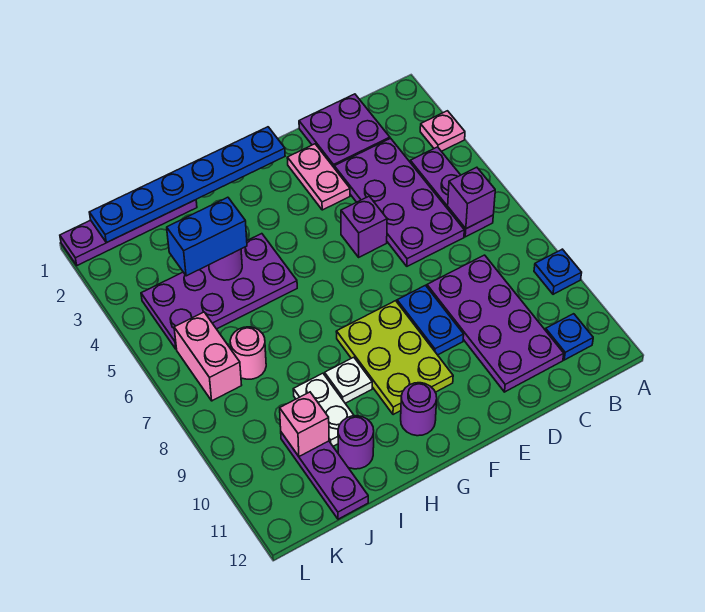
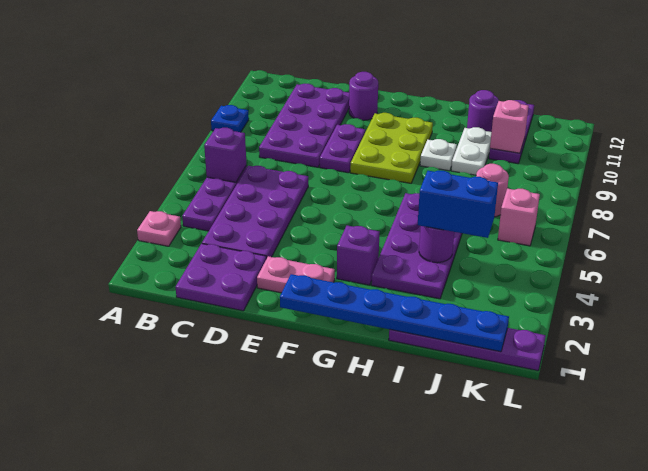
blue 1x1 plate [545,314,593,360] -> none
pink 1x2 plate [287,144,350,210] -> pink 1x2 plate turned to [257,256,335,293]
purple 1x1 brick [341,196,387,257] -> purple 1x1 brick moved to [337,225,380,285]
blue 1x2 plate [397,285,464,355] -> purple 1x2 plate [320,124,365,173]
purple 1x1 round brick [401,383,437,436] -> purple 1x1 round brick moved to [349,72,378,120]
purple 2x4 plate [141,234,297,349] -> purple 2x4 plate turned to [371,193,462,299]
pink 1x2 brick [174,312,242,401] -> pink 1x1 brick [498,188,540,246]

